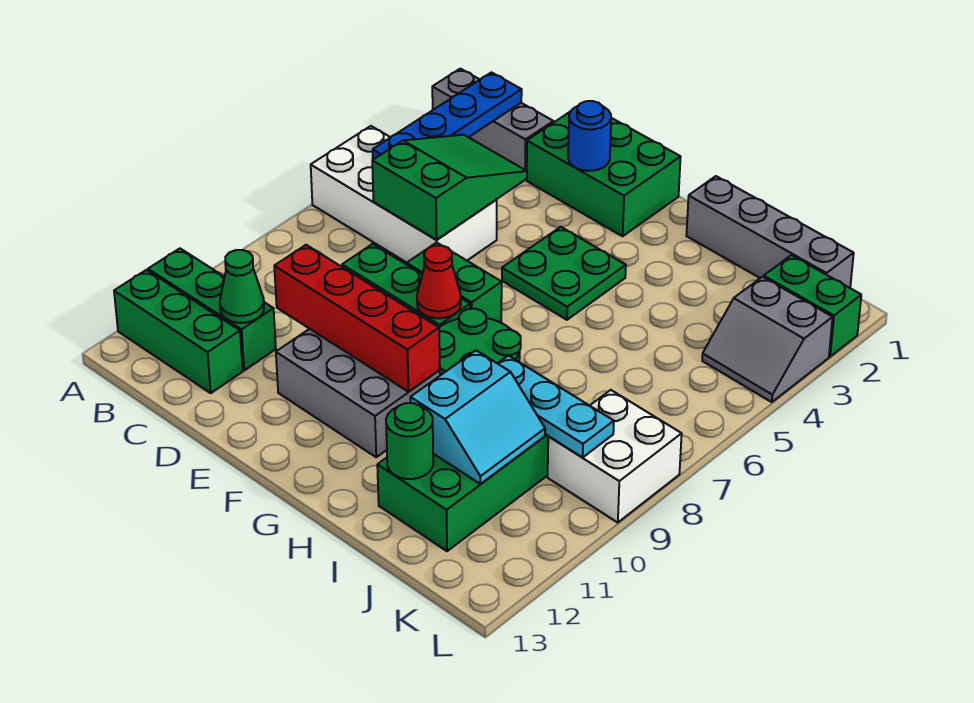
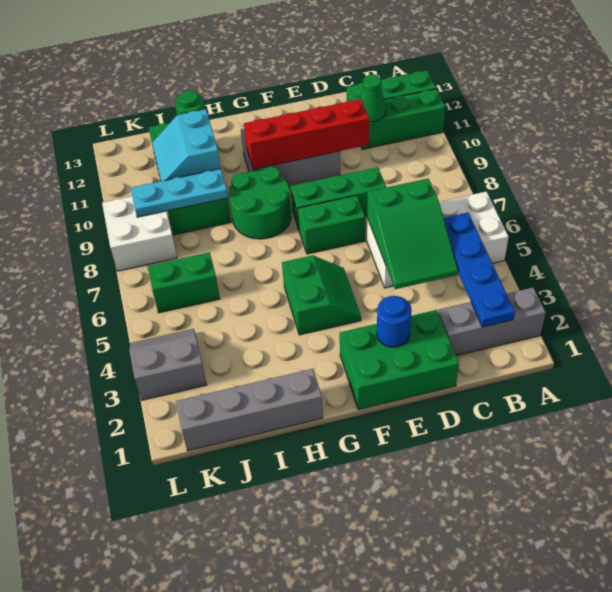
green 2x2 plate [502,227,626,320] -> green 2x2 slope [282,255,361,335]
red 1x1 cone [417,245,461,318] -> none
green 1x2 brick [764,255,861,357] -> green 1x2 brick moved to [147,252,220,313]

